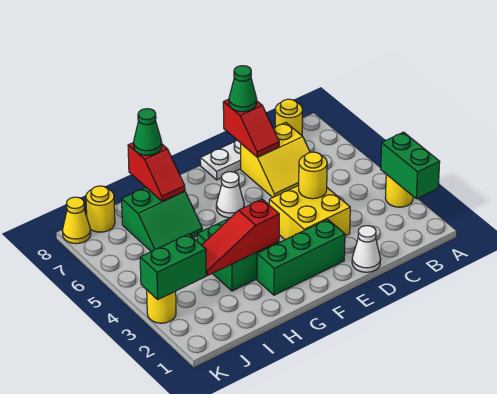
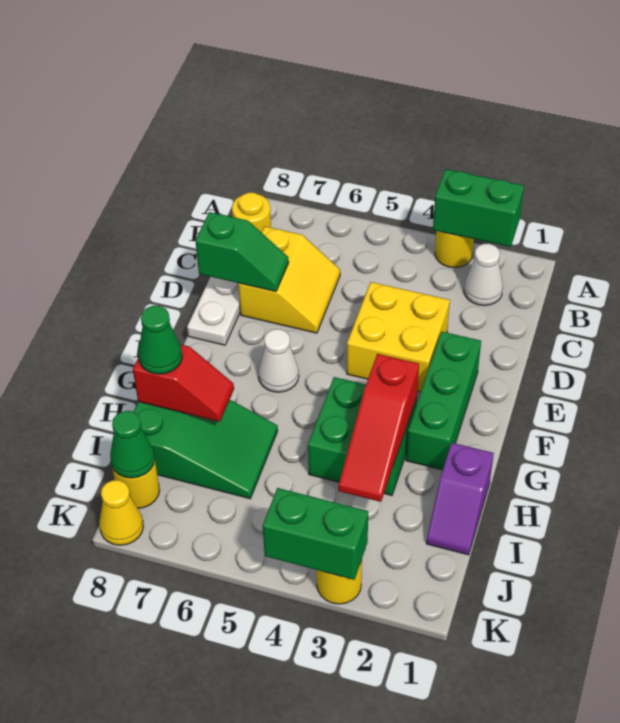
white 1x1 cone [352,226,381,272] -> white 1x1 cone moved to [464,244,503,306]
yellow 1x1 round brick [299,152,327,199] -> none
red 1x2 slope [223,99,279,157] -> green 1x2 slope [195,212,289,292]
green 1x1 cone [229,66,257,112] -> green 1x1 cone moved to [110,411,155,478]
none -> purple 1x2 slope [426,443,494,555]
green 2x2 slope [121,187,202,252] -> green 2x3 slope [134,400,278,499]
green 1x2 brick [140,234,206,299] -> green 1x2 brick turned to [263,488,368,580]

